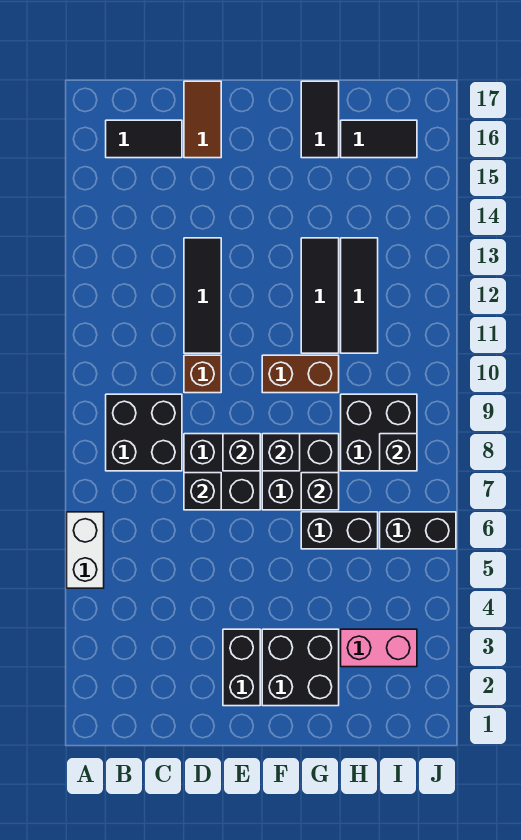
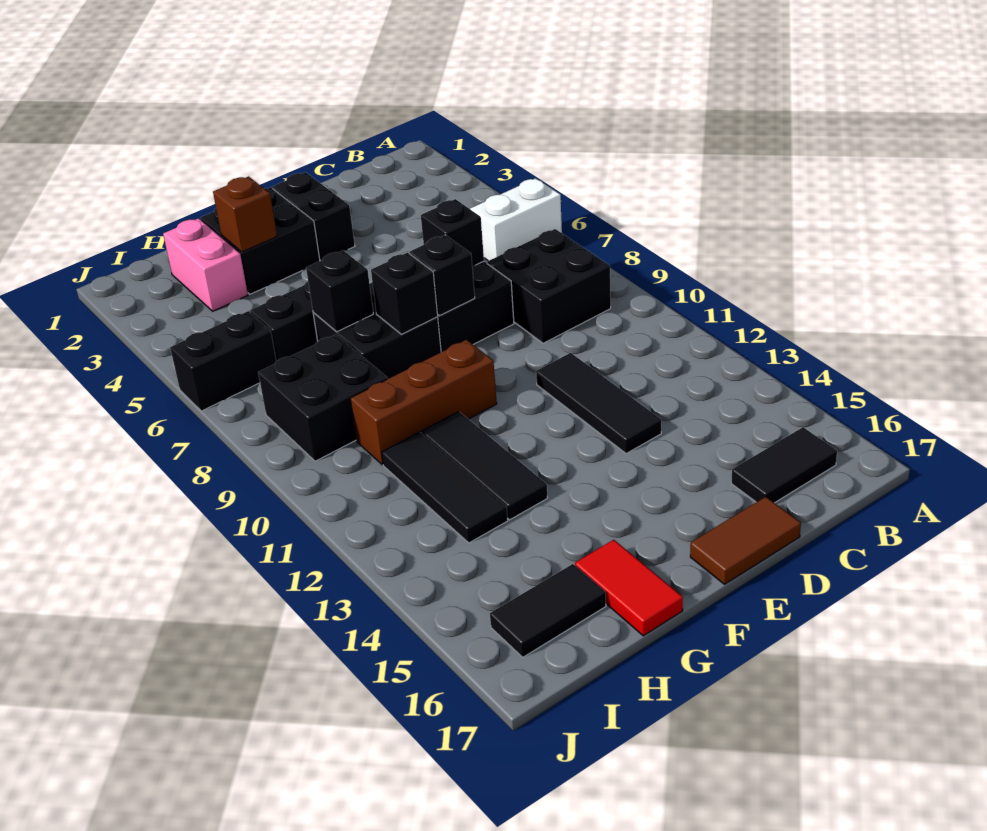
white 1x2 brick [67,512,104,588] -> white 1x2 brick turned to [470,178,562,261]
brown 1x1 brick [184,355,221,393] -> brown 1x1 brick moved to [213,176,277,252]
brown 1x2 tile [184,81,221,158] -> brown 1x2 tile turned to [690,497,801,584]
brown 1x2 brick [262,355,339,393] -> brown 1x3 brick [350,340,497,465]
black 1x2 tile [301,81,339,158] -> red 1x2 tile [575,540,683,636]
pink 1x2 brick [341,629,417,667] -> pink 1x2 brick turned to [163,218,248,311]
black 1x1 brick [380,434,417,471] -> none

